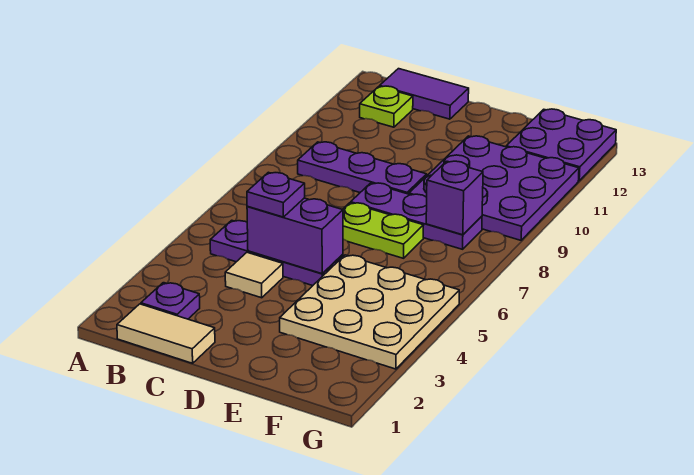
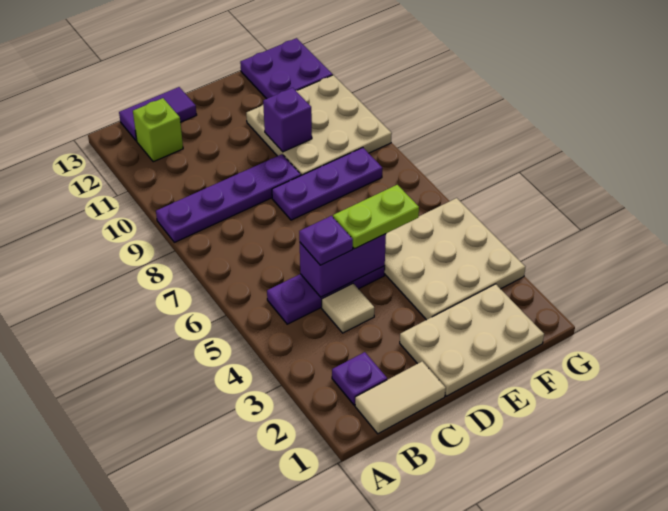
purple 1x3 plate [298,142,427,194] -> purple 1x4 plate [156,154,301,242]
lime 1x1 plate [360,86,413,127] -> lime 1x1 brick [133,98,183,162]
none -> tan 2x3 plate [400,284,544,396]
lime 1x2 plate [343,203,424,258] -> lime 1x2 plate moved to [333,185,419,249]
purple 3x3 plate [409,136,579,240] -> tan 3x3 plate [246,75,392,175]
purple 1x1 brick [426,161,483,235] -> purple 1x1 brick moved to [263,88,312,152]

